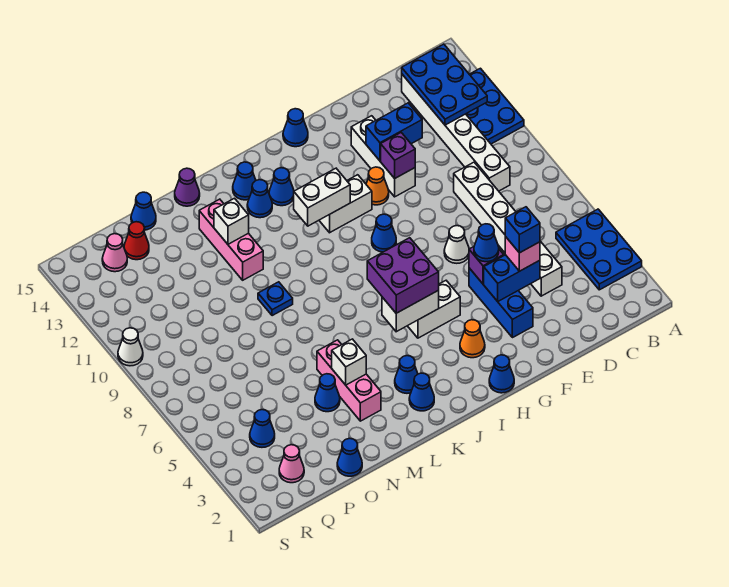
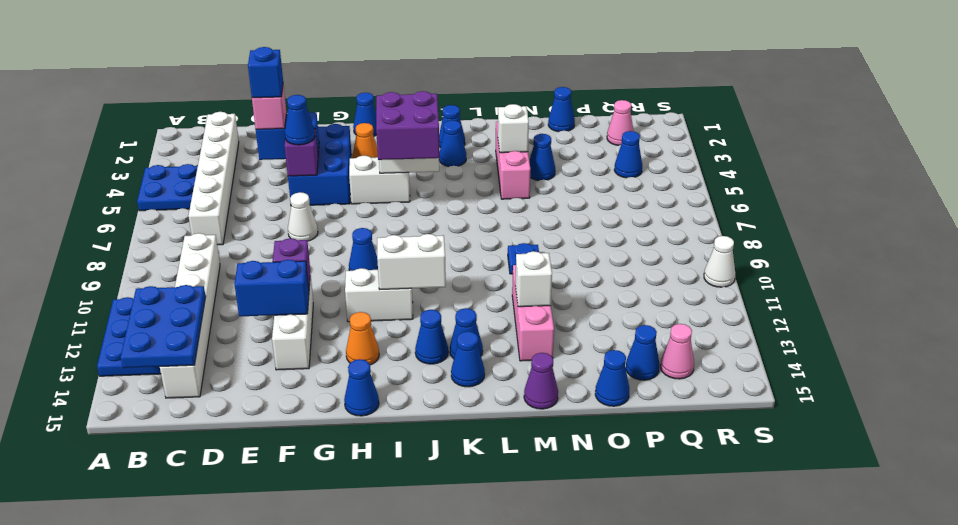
blue 2x3 plate [556,209,642,290] -> blue 2x2 plate [137,164,198,211]
white 1x6 brick [454,162,562,296] -> white 1x6 brick moved to [188,112,239,245]
blue 1x3 brick [469,268,533,338] -> blue 2x3 brick [288,124,352,205]
orange 1x1 cone [366,167,389,205] -> orange 1x1 cone moved to [346,312,379,365]
red 1x1 cone [124,222,149,260] -> blue 1x1 cone [626,325,659,380]

